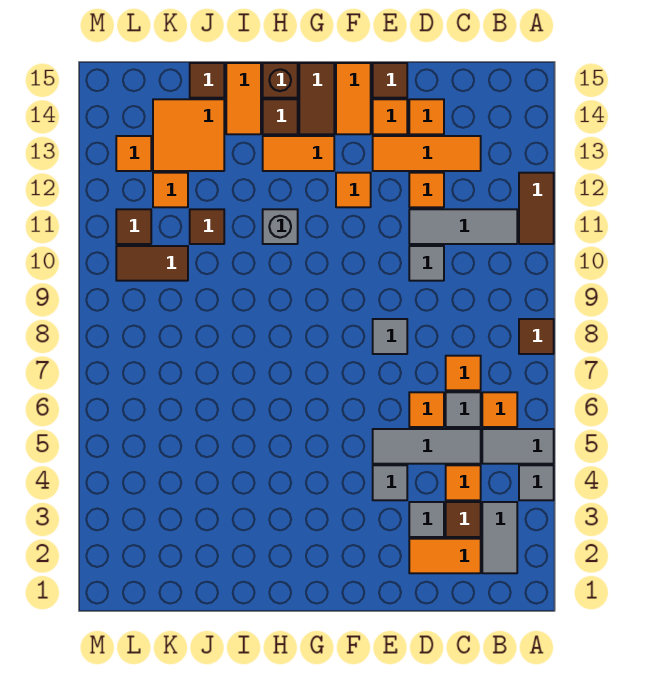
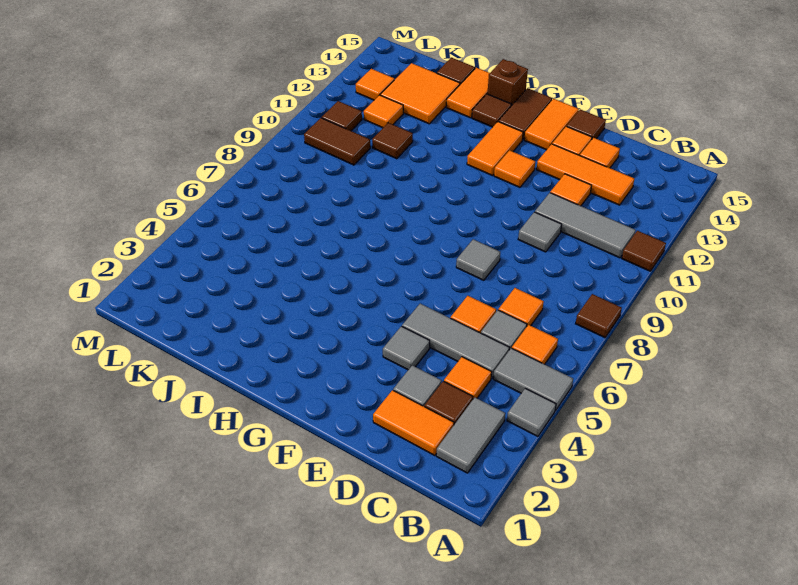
brown 1x2 tile [519,173,554,244] -> brown 1x1 tile [622,231,666,271]
orange 1x2 tile [263,136,334,171] -> orange 1x2 tile turned to [467,122,523,176]
grey 1x1 brick [263,209,298,244] -> none

